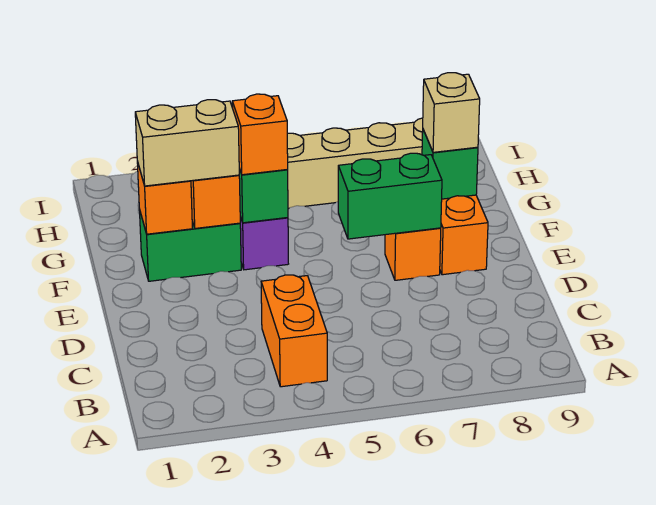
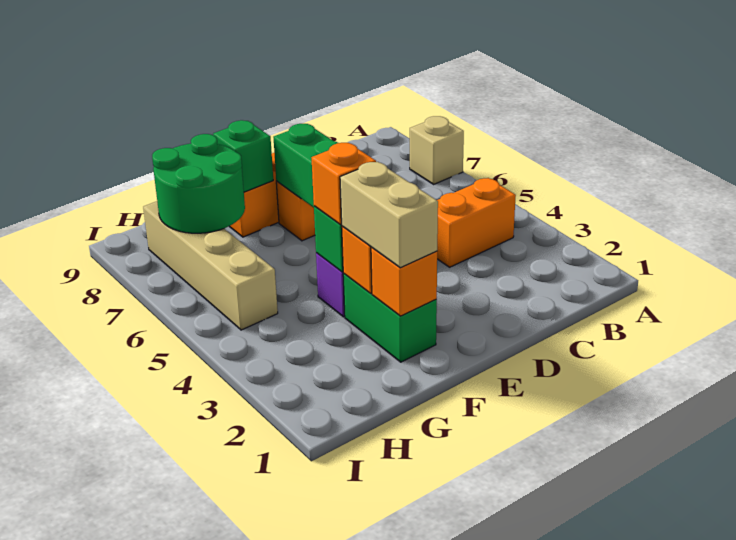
tan 1x1 brick [423,73,480,152] -> tan 1x1 brick moved to [410,116,464,184]
none -> green 2x2 round brick [152,134,245,233]

